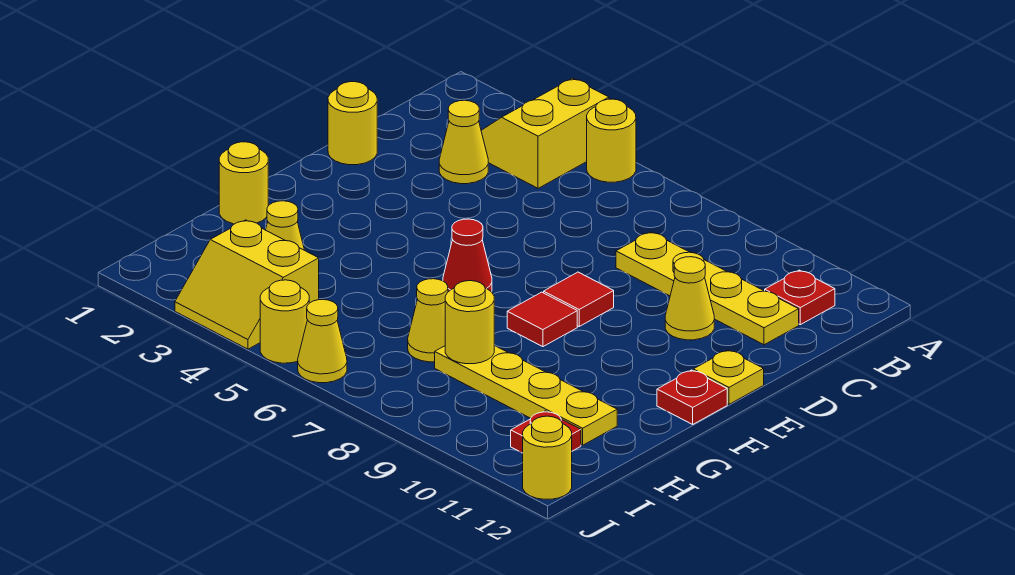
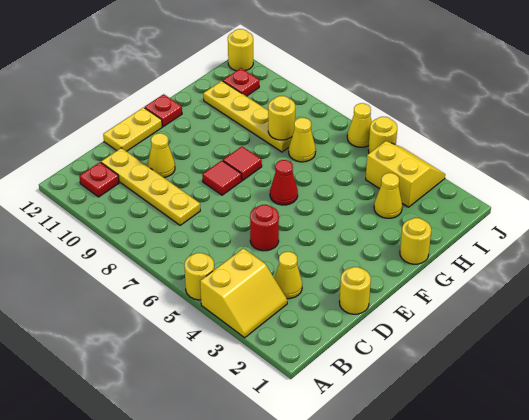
none -> red 1x1 round brick [250,205,279,251]
yellow 1x1 plate [693,350,764,404] -> yellow 1x2 plate [103,107,162,151]

